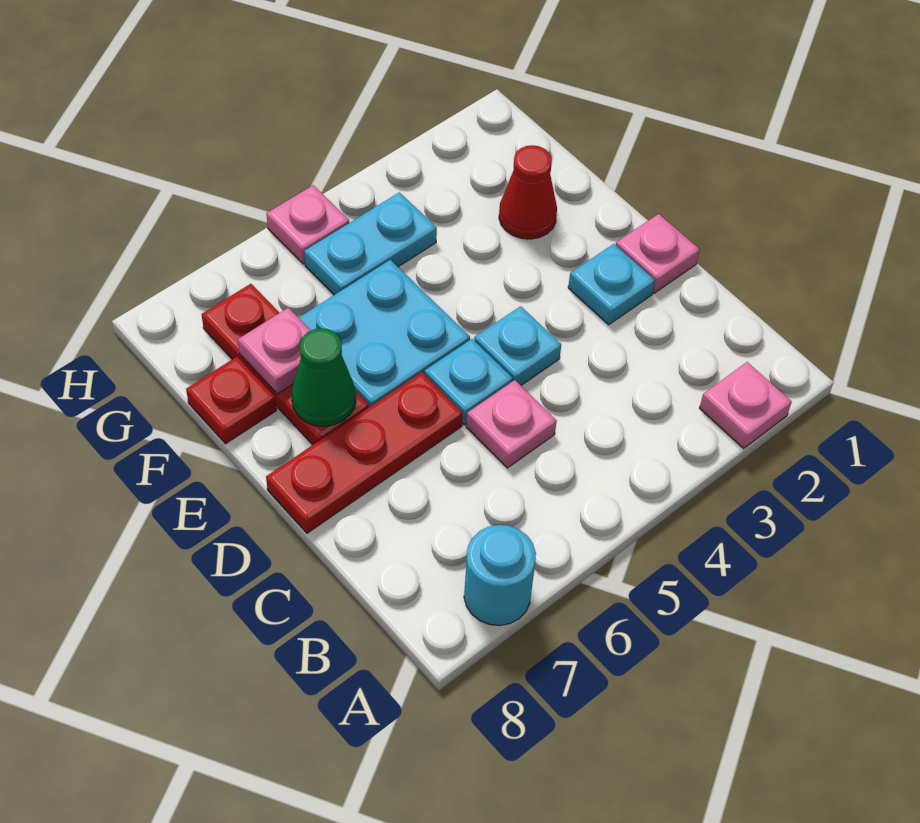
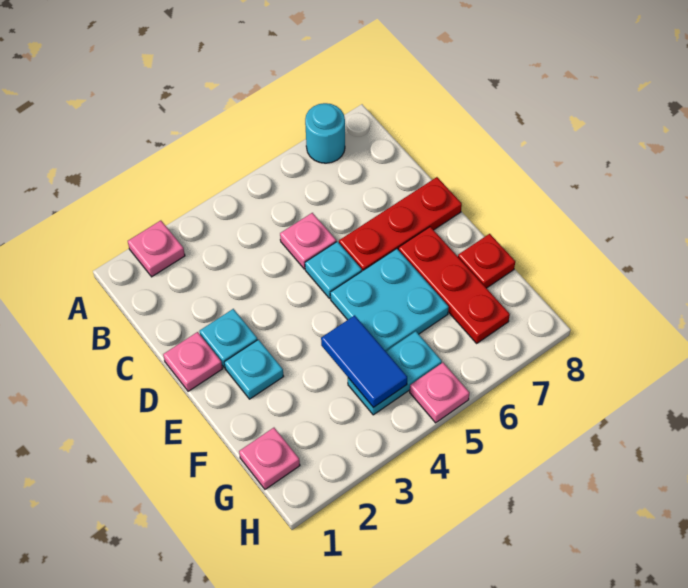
cyan 1x1 plate [474,306,561,385] -> cyan 1x1 plate moved to [224,340,284,399]
green 1x1 cone [292,328,356,426] -> none
red 1x1 cone [499,145,557,239] -> none
none -> blue 1x2 tile [321,315,407,408]
pink 1x1 plate [238,308,311,394] -> pink 1x1 plate moved to [239,428,300,489]

